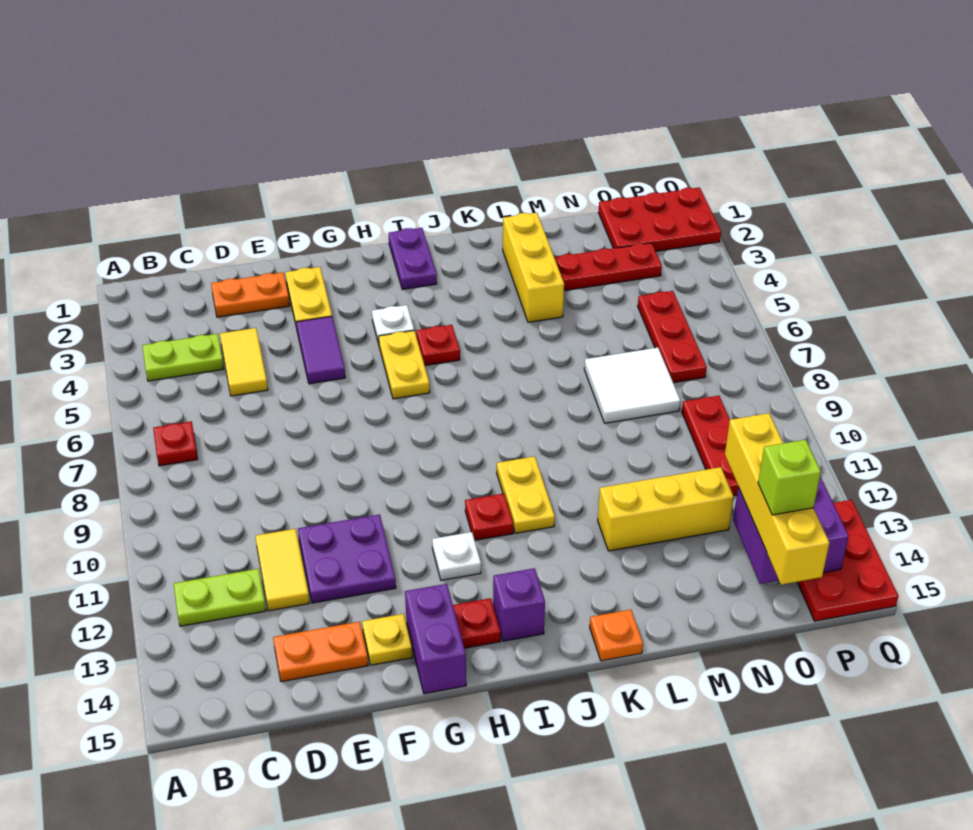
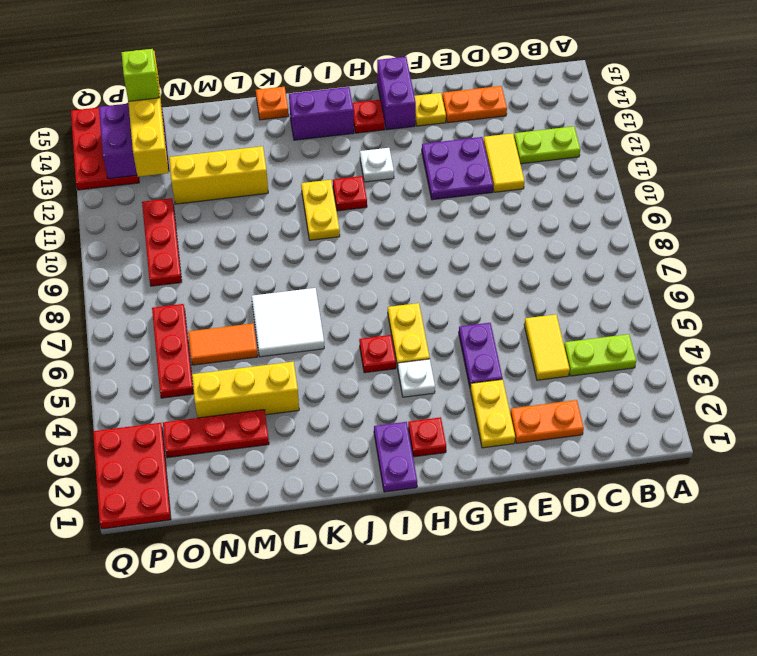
red 1x1 plate [153,421,198,466] -> red 1x1 plate moved to [408,417,446,457]
purple 1x2 tile [296,316,345,384] -> purple 1x2 plate [459,323,503,387]
purple 1x1 brick [493,568,545,641] -> purple 1x2 brick [289,87,354,140]
yellow 1x3 brick [503,213,564,322] -> yellow 1x3 brick turned to [192,362,299,418]
none -> orange 1x2 tile [188,323,258,365]
white 2x2 tile [584,348,680,423] -> white 2x2 tile moved to [252,288,324,357]
red 2x3 plate [598,187,721,251] -> red 2x3 plate turned to [93,423,171,529]

